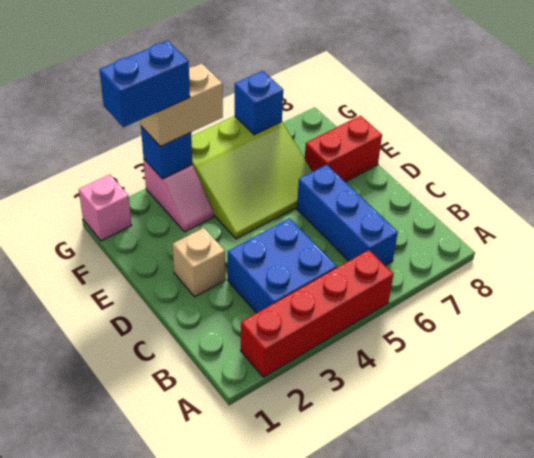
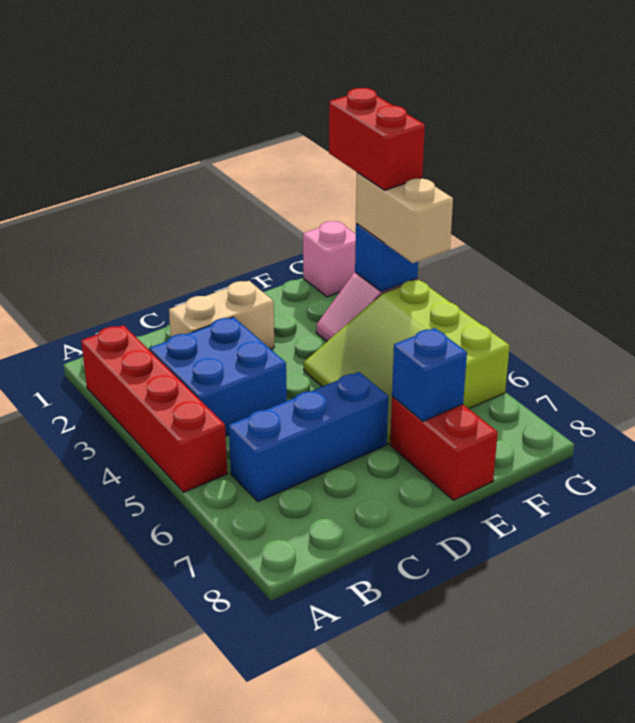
tan 1x1 brick [173,228,225,297] -> tan 1x2 brick [169,281,274,349]
blue 1x2 brick [99,41,190,127] -> red 1x2 brick [329,88,425,190]
blue 1x1 brick [235,71,283,135] -> blue 1x1 brick moved to [392,328,467,421]

